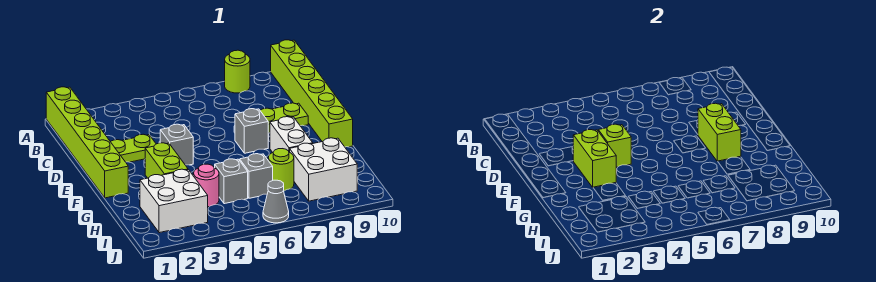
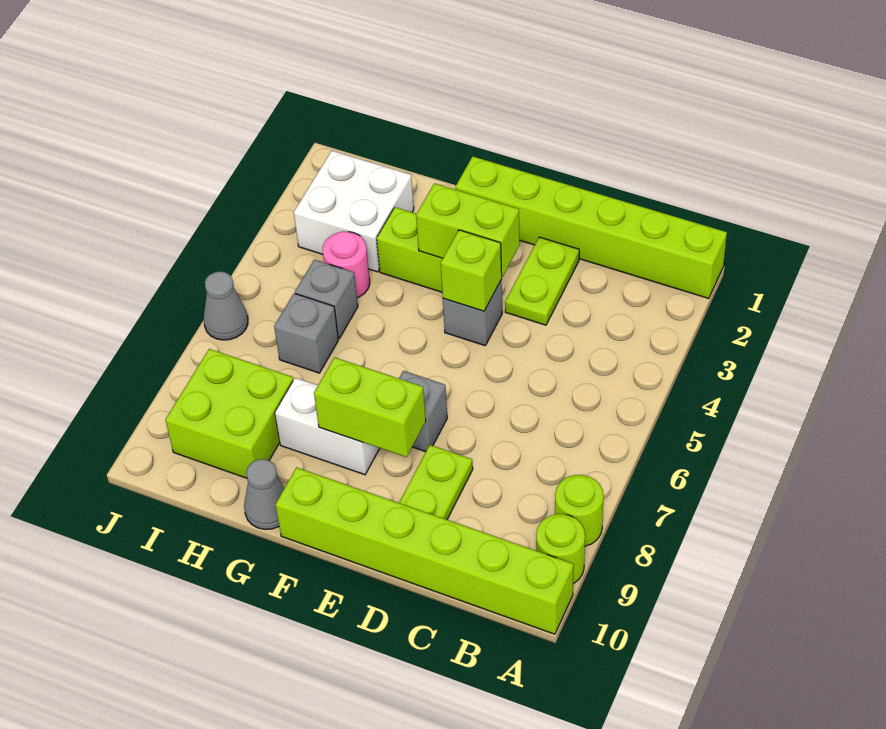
none -> grey 1x1 cone [244,459,284,529]
lime 1x1 round brick [268,149,294,191] -> lime 1x1 round brick moved to [536,514,585,584]
white 2x2 brick [290,138,357,201] -> lime 2x2 brick [166,349,293,478]

